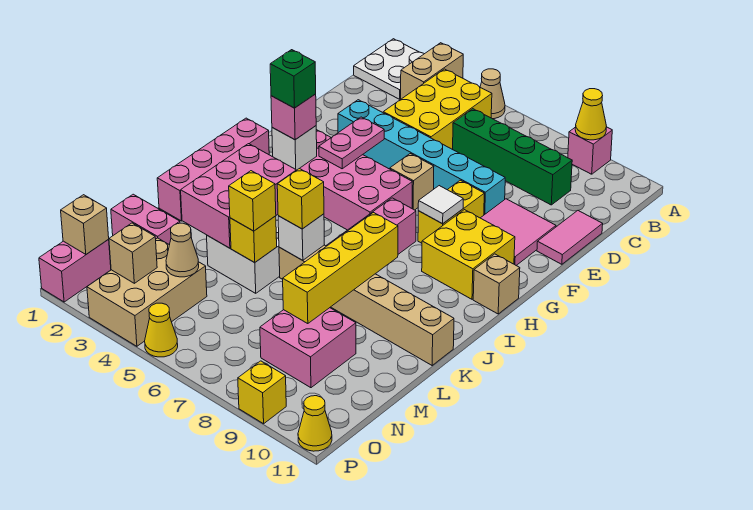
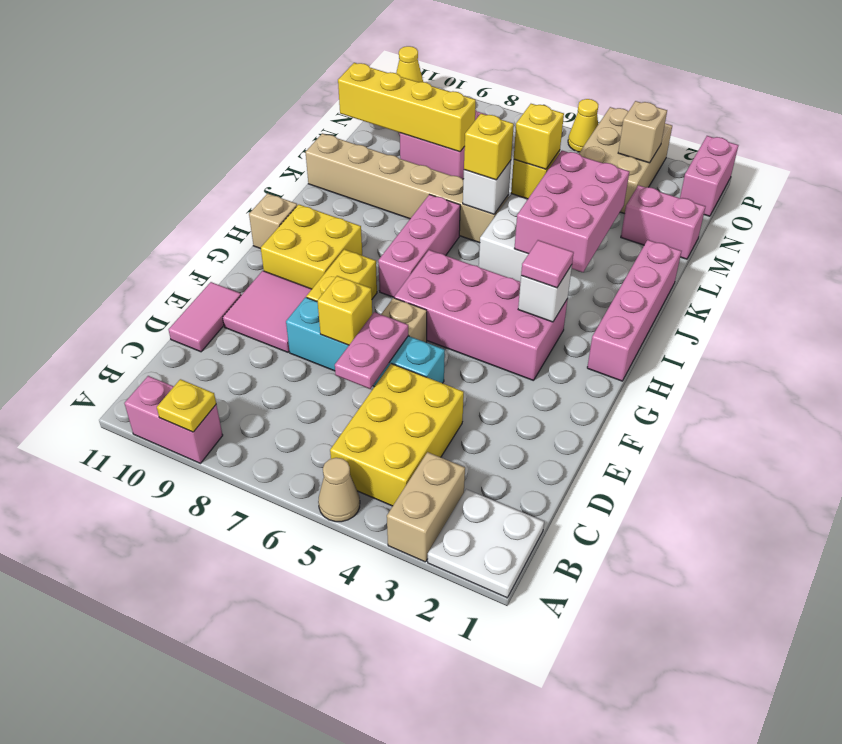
pink 1x1 brick [568,127,612,174] -> pink 1x2 brick [124,376,223,463]
yellow 1x1 cone [575,89,607,140] -> yellow 1x1 plate [157,379,216,432]
green 1x4 brick [453,109,572,205] -> none
cyan 1x6 brick [338,100,505,215] -> cyan 1x4 brick [286,297,445,387]
pink 1x2 plate [319,117,384,169] -> pink 1x2 plate moved to [335,312,408,389]
white 1x1 tile [418,186,463,224] -> none
pink 1x1 brick [271,94,316,140] -> pink 1x1 tile [521,240,574,288]
green 1x1 brick [270,50,316,108] -> none
yellow 1x4 brick [283,213,398,324] -> yellow 1x4 brick turned to [338,63,476,152]
tan 1x1 cone [166,223,199,277] -> none
tan 1x1 brick [61,195,109,254] -> none
yellow 1x1 brick [238,361,286,424] -> yellow 1x1 brick moved to [317,276,372,345]

